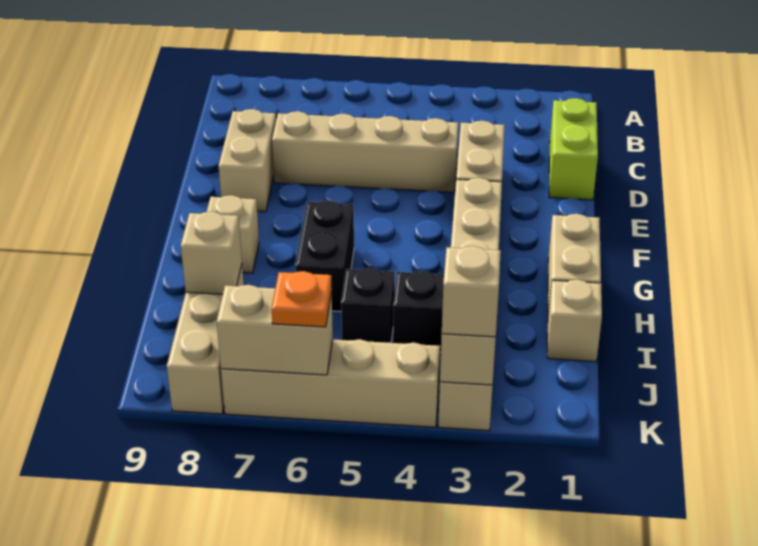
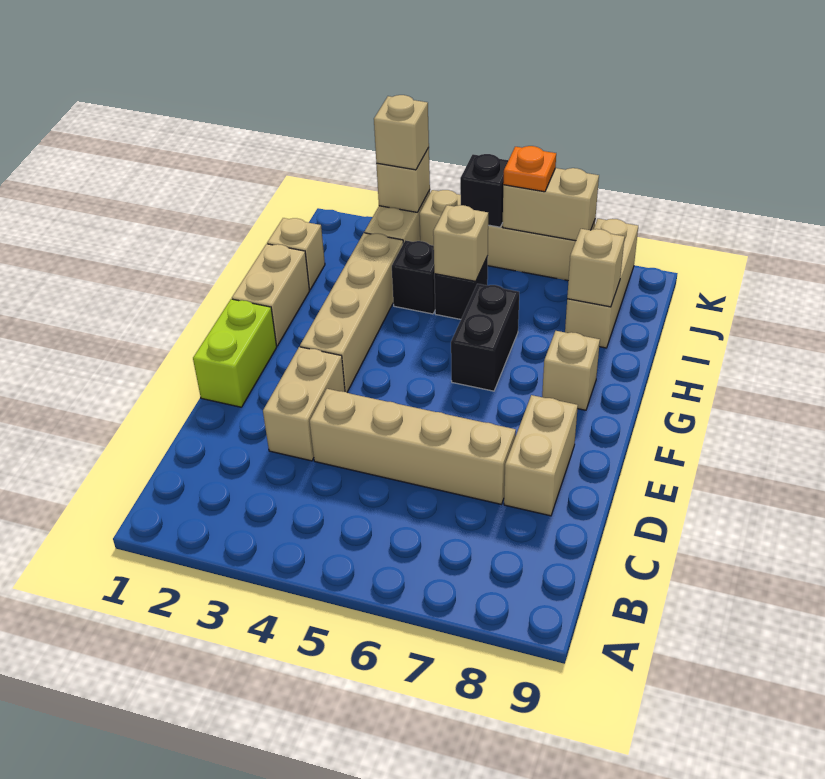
lime 1x2 brick [549,98,598,200] -> lime 1x2 brick moved to [193,299,277,407]
none -> tan 1x1 brick [433,205,489,281]
none -> black 1x1 brick [460,154,508,227]

